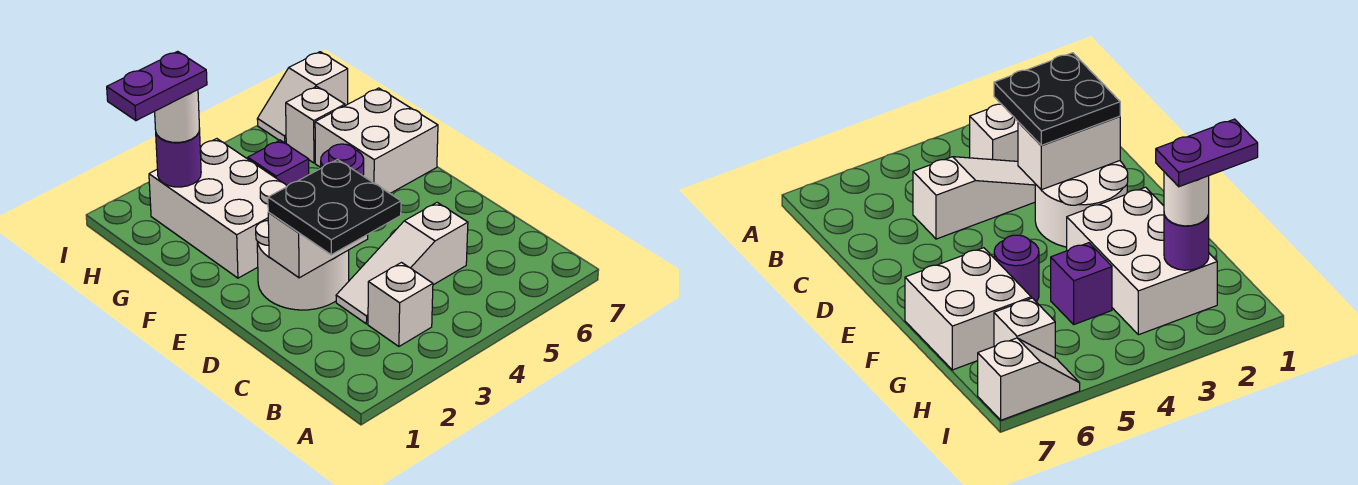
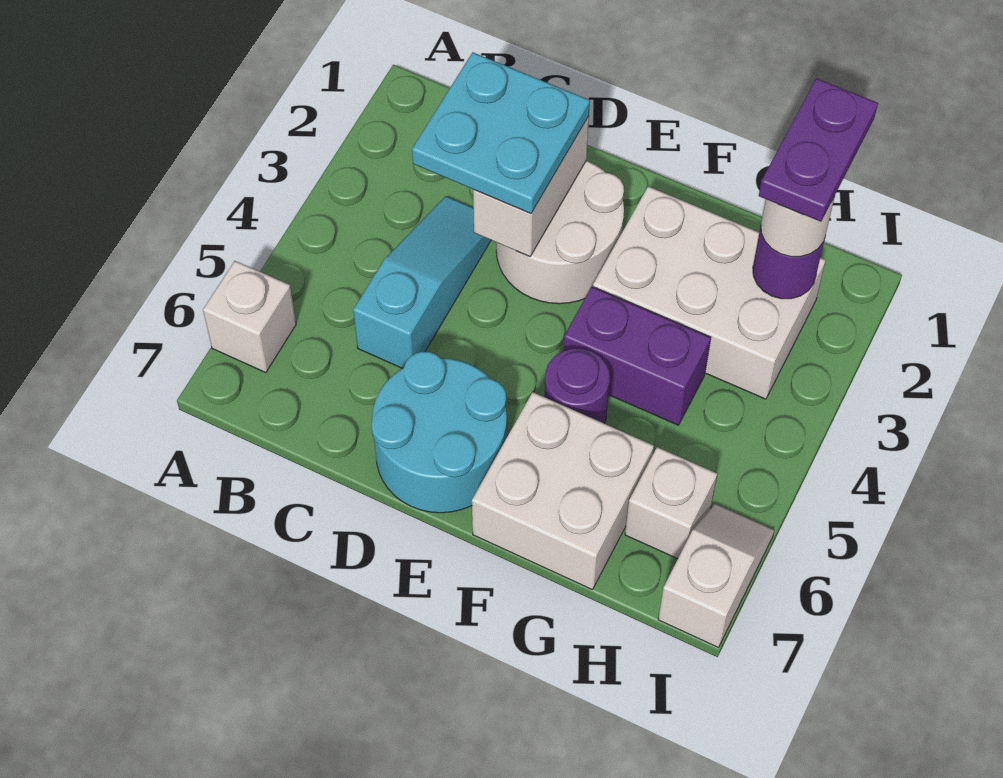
white 1x1 brick [368,263,433,346] -> white 1x1 brick moved to [203,261,296,373]
black 2x2 plate [268,159,401,255] -> cyan 2x2 plate [412,52,590,213]
white 1x3 slope [336,203,468,324] -> cyan 1x3 slope [353,196,491,369]
none -> cyan 2x2 round brick [372,352,507,513]
purple 1x1 brick [248,140,309,186] -> purple 1x2 brick [563,287,711,425]

